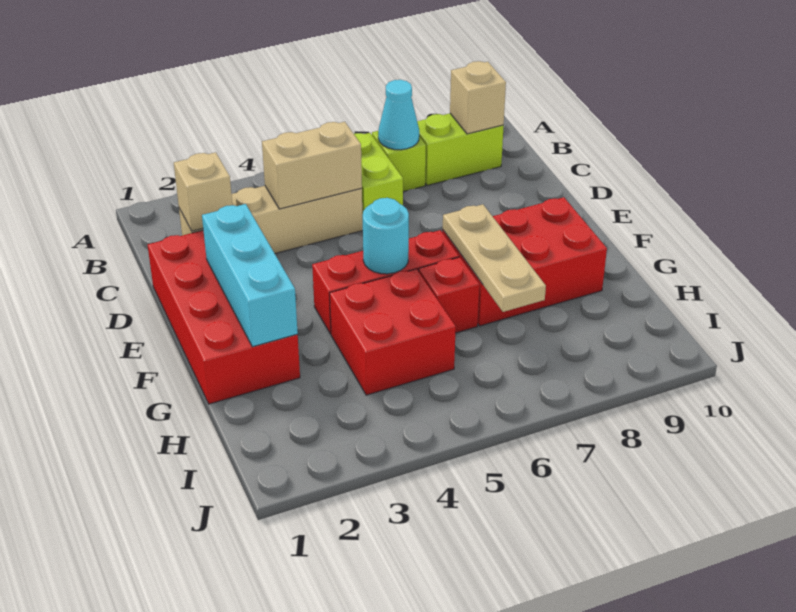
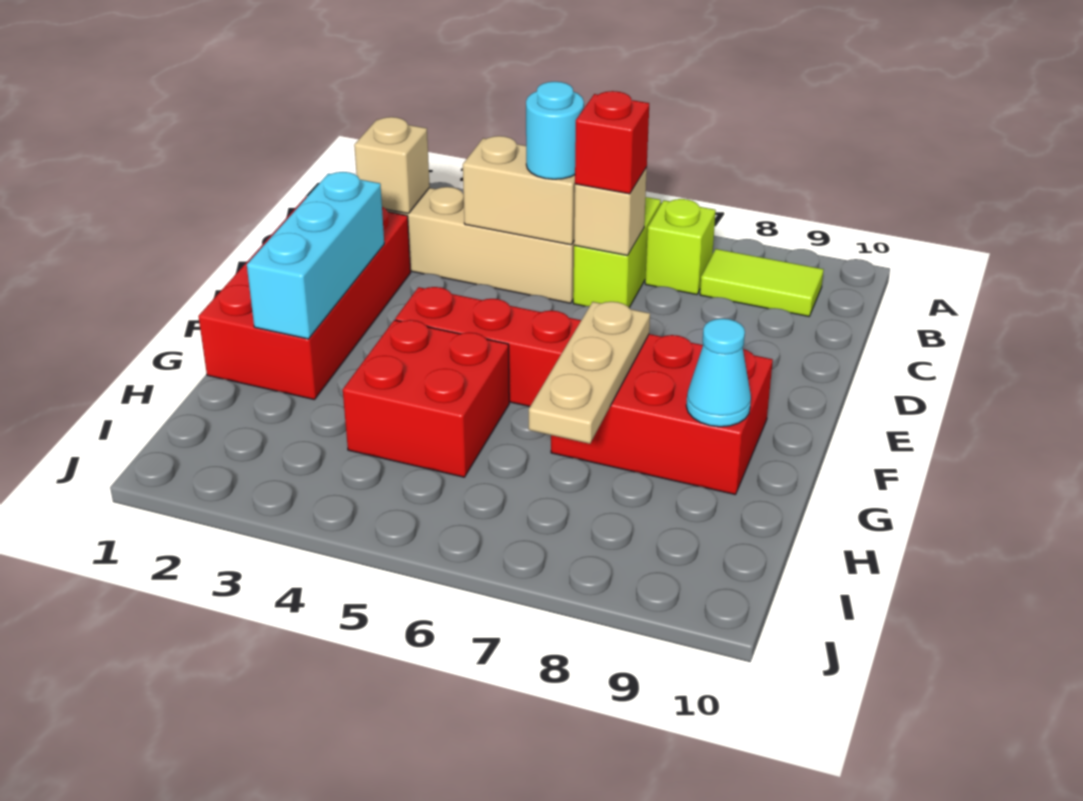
cyan 1x1 cone [378,80,419,150] -> cyan 1x1 cone moved to [686,319,751,427]
lime 1x2 brick [417,114,504,185] -> lime 1x2 tile [700,249,824,316]
tan 1x1 brick [450,61,506,134] -> tan 1x1 brick moved to [574,167,647,256]
cyan 1x1 round brick [363,198,409,274] -> cyan 1x1 round brick moved to [526,82,584,179]
red 1x1 brick [419,257,479,333] -> red 1x1 brick moved to [575,91,649,194]

